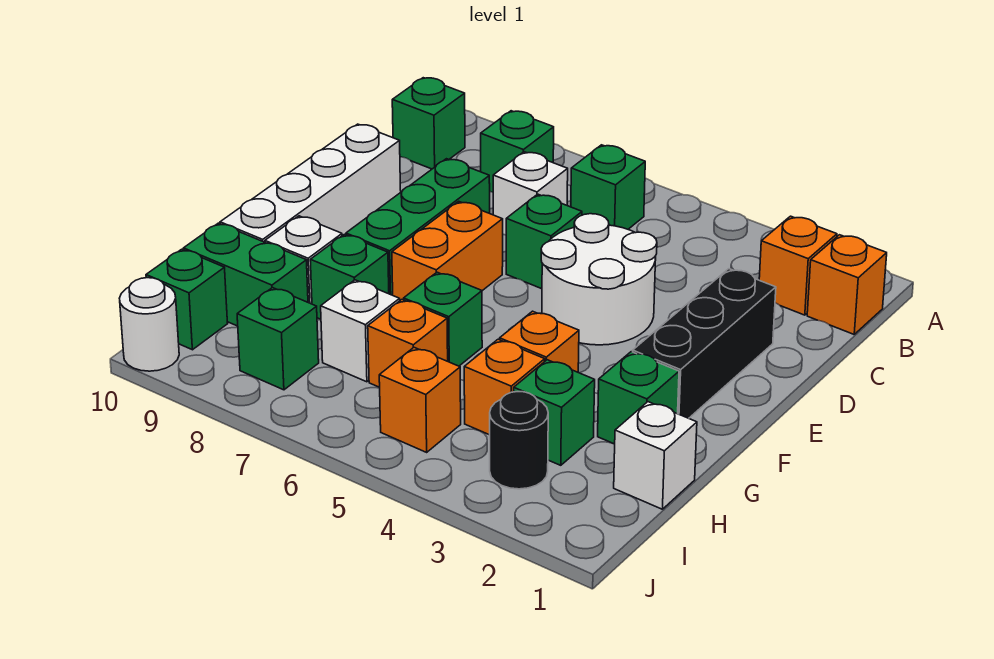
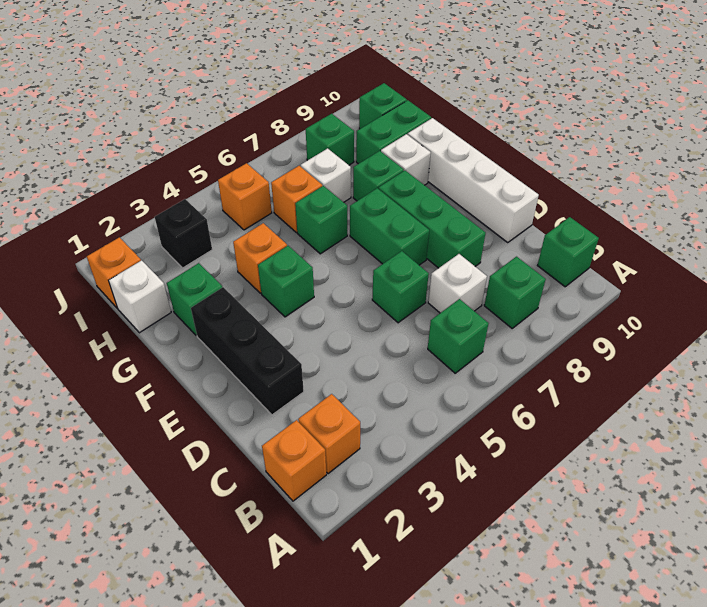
white 2x2 round brick [541,214,657,345] -> none
orange 1x2 brick [392,201,503,300] -> green 1x2 brick [350,188,429,265]
green 1x1 brick [514,360,595,465] -> green 1x1 brick moved to [258,246,314,317]
orange 1x1 brick [464,339,545,435] -> orange 1x1 brick moved to [87,237,141,308]
black 1x1 round brick [490,392,548,489] -> black 1x1 brick [155,199,212,268]
white 1x1 round brick [119,278,179,371] -> none

